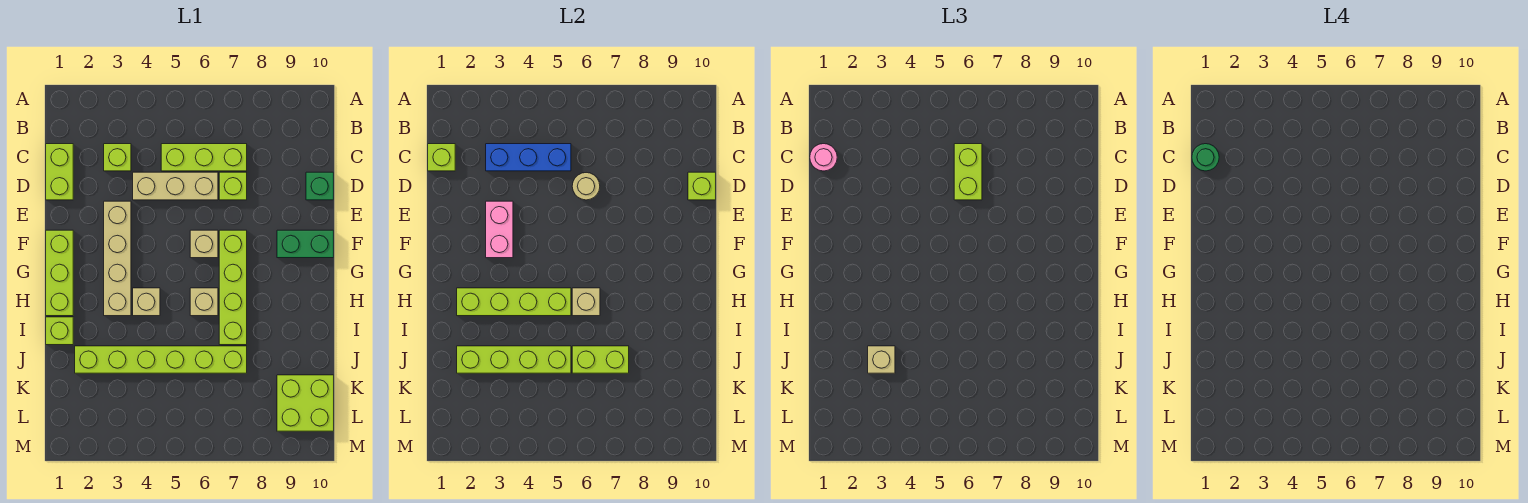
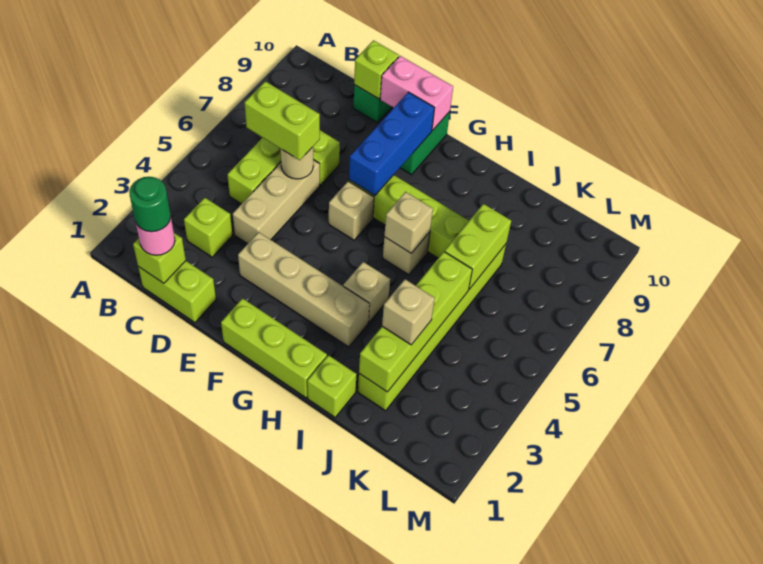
blue 1x3 brick [486,144,571,171] -> blue 1x3 brick moved to [349,92,434,196]
pink 1x2 brick [486,201,513,258] -> pink 1x2 brick moved to [380,56,453,130]
lime 1x4 brick [457,288,571,316] -> none
lime 2x2 brick [277,375,334,431] -> none

